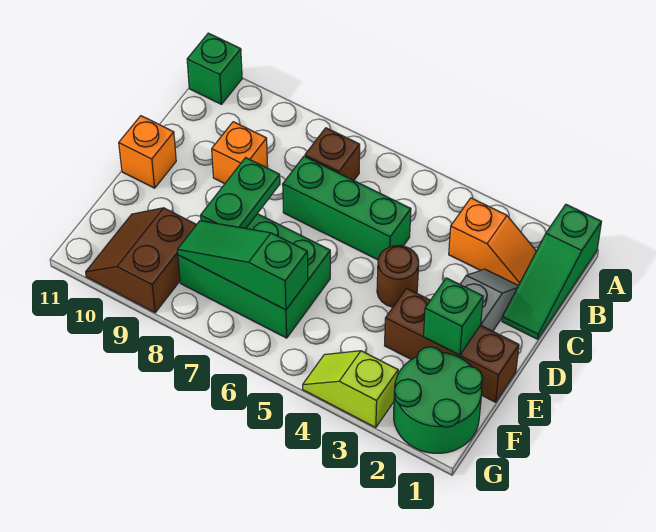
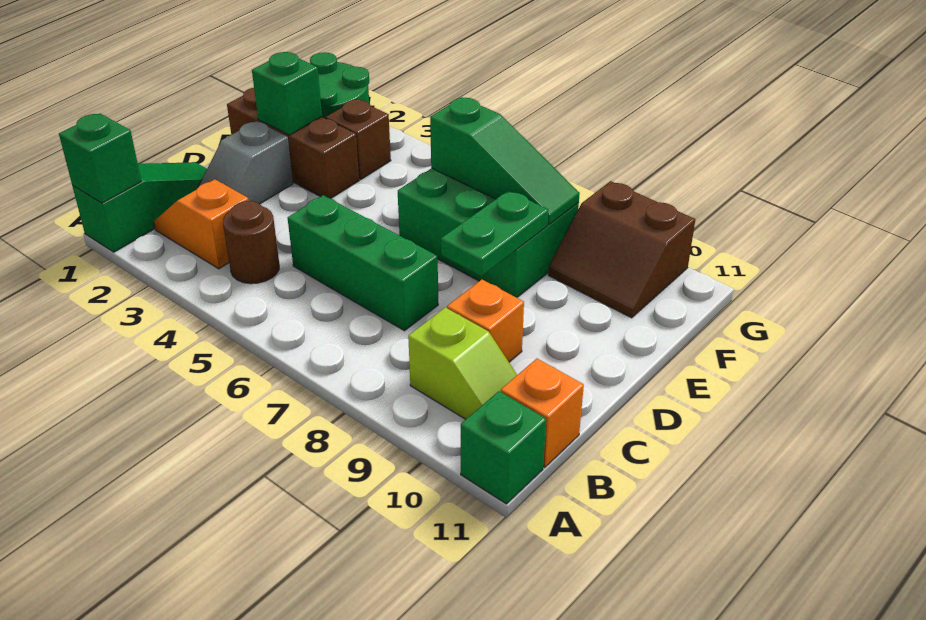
none -> green 1x1 brick [59,113,142,203]
brown 1x1 brick [305,128,360,180] -> brown 1x1 brick moved to [325,99,391,179]
brown 1x1 round brick [377,246,419,307] -> brown 1x1 round brick moved to [223,201,279,284]
orange 1x1 brick [119,116,176,188] -> orange 1x1 brick moved to [501,359,584,468]
brown 2x2 slope [86,208,197,313] -> brown 2x2 slope turned to [548,181,695,318]
lime 1x2 slope [303,351,398,427] -> lime 1x2 slope moved to [408,307,517,419]

